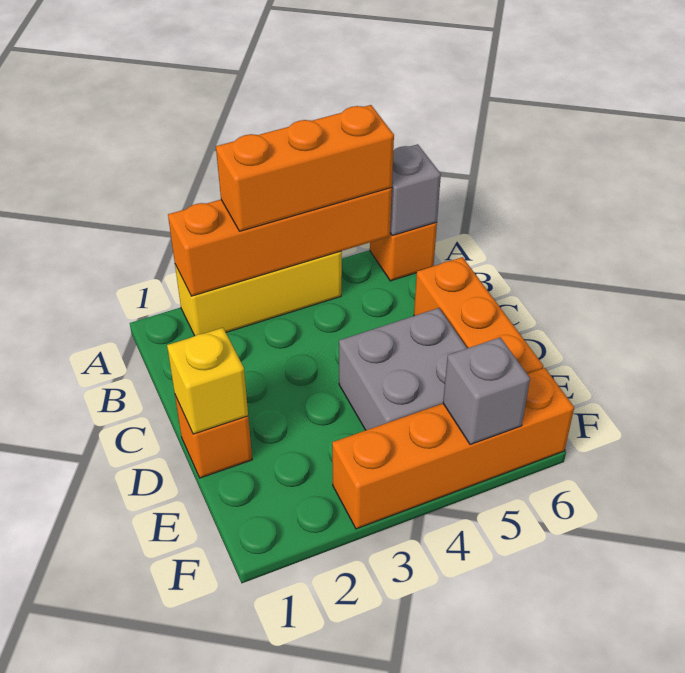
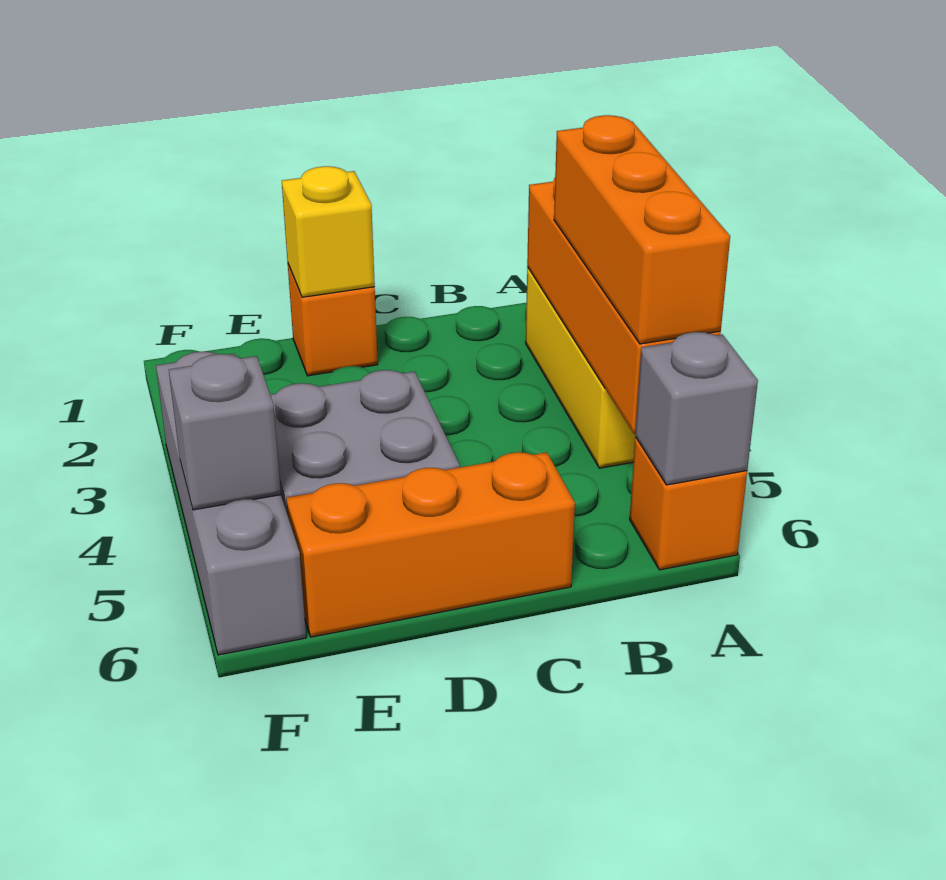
orange 1x4 brick [332,368,574,529] -> grey 1x4 brick [156,352,306,655]

